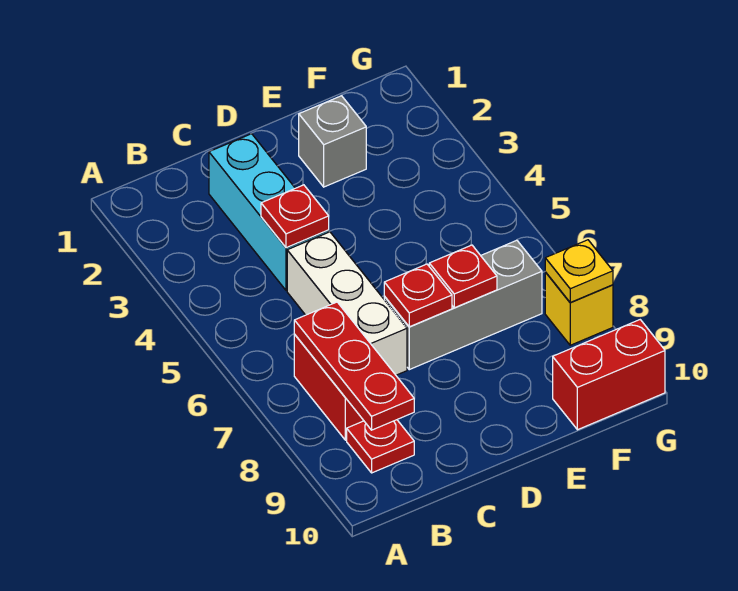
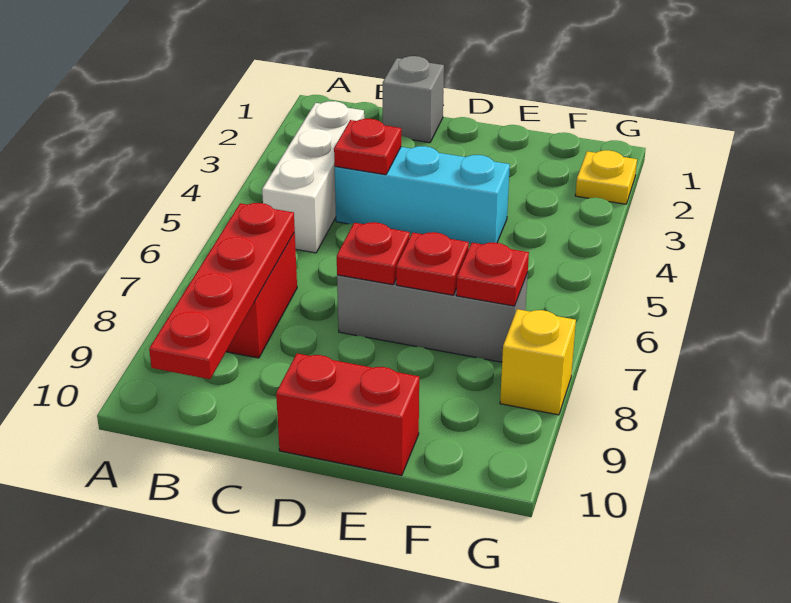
red 1x3 plate [294,302,414,430] -> red 1x4 plate [149,203,295,379]
red 1x1 plate [347,420,414,473] -> red 1x1 plate moved to [456,243,529,306]
cyan 1x3 brick [209,134,329,290] -> cyan 1x3 brick turned to [335,146,510,244]
white 1x3 brick [287,232,407,375] -> white 1x3 brick moved to [262,101,364,253]
grey 1x1 brick [299,96,366,187] -> grey 1x1 brick moved to [383,56,444,143]
red 1x2 brick [553,320,665,430] -> red 1x2 brick moved to [276,353,419,475]
yellow 1x1 plate [545,240,613,302] -> yellow 1x1 plate moved to [575,150,637,204]

